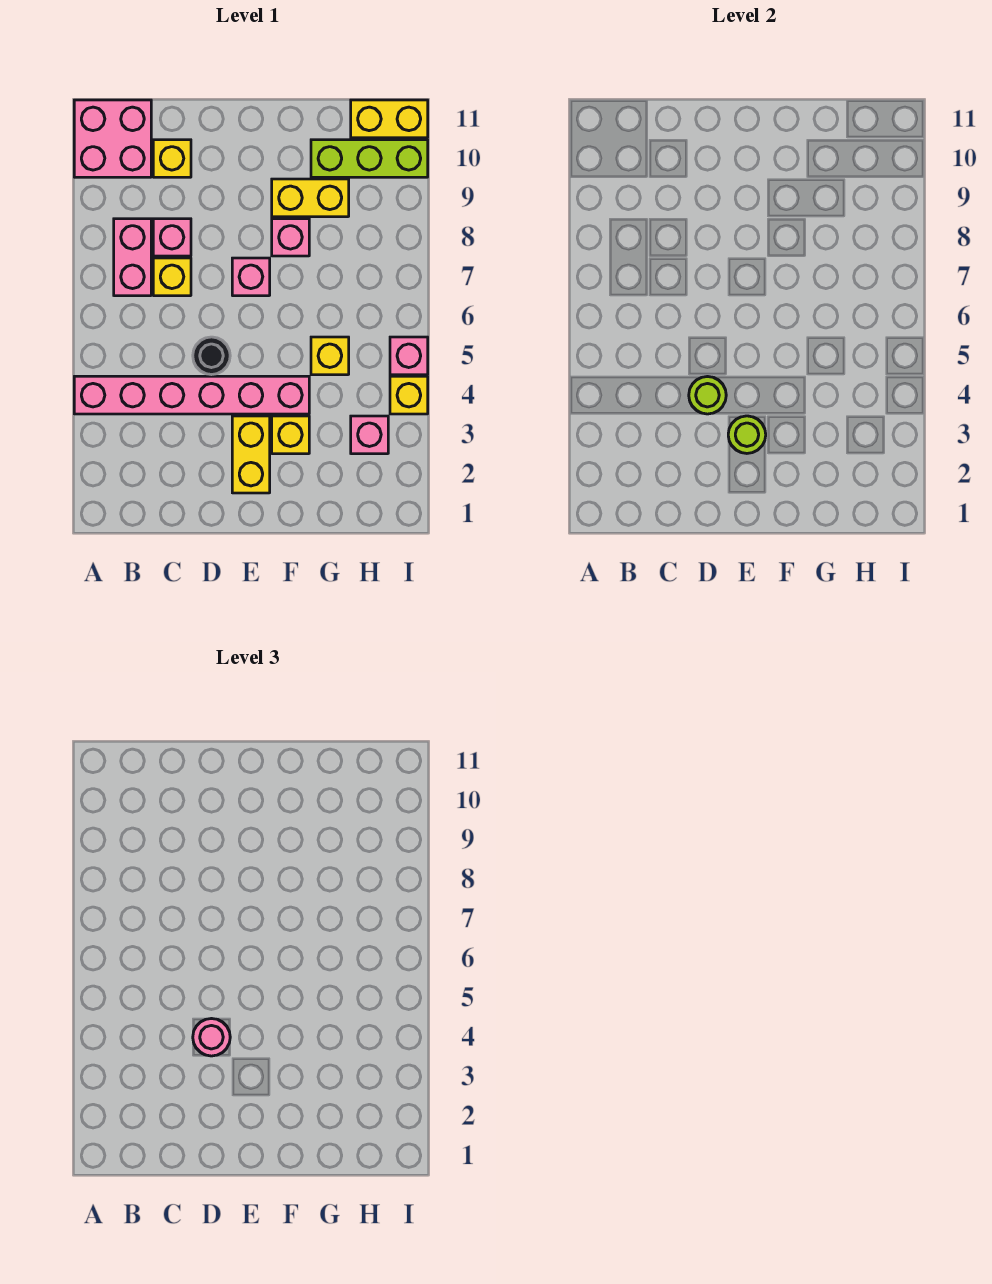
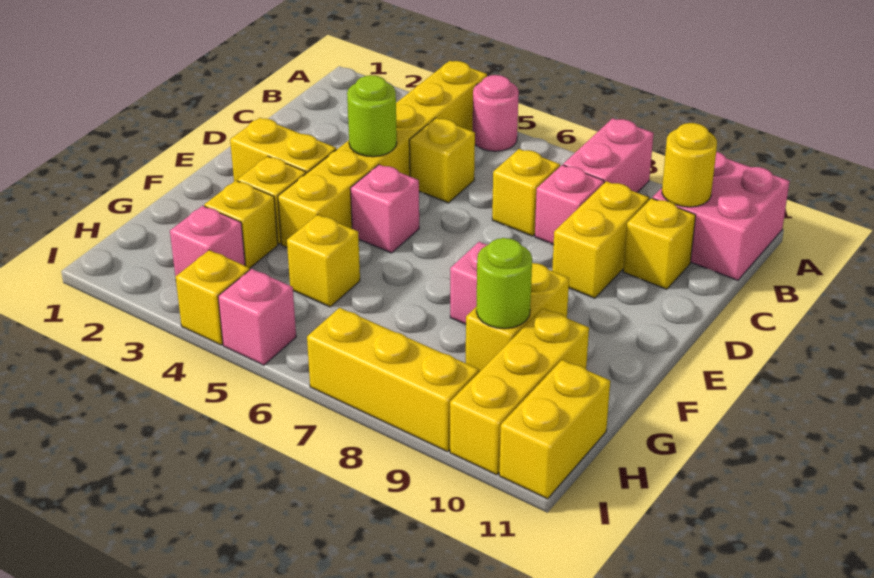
pink 1x6 brick [74,376,309,414] -> yellow 1x6 brick [278,61,487,247]
pink 1x2 brick [114,219,151,296] -> pink 1x2 brick turned to [563,118,654,193]
none -> yellow 1x1 round brick [662,123,717,207]
none -> yellow 1x1 brick [409,118,475,203]
none -> yellow 1x2 brick [552,181,649,298]
pink 1x1 round brick [193,1019,230,1056] -> pink 1x1 round brick moved to [473,75,519,151]
black 1x1 round brick [193,337,230,375] -> none
lime 1x1 round brick [728,416,766,453] -> lime 1x1 round brick moved to [476,238,532,329]
pink 1x1 brick [232,258,270,296] -> pink 1x1 brick moved to [350,165,419,253]
none -> yellow 1x1 brick [204,181,278,268]
lime 1x3 brick [311,140,428,177] -> yellow 1x3 brick [450,308,589,475]
none -> yellow 1x3 brick [307,308,479,452]

